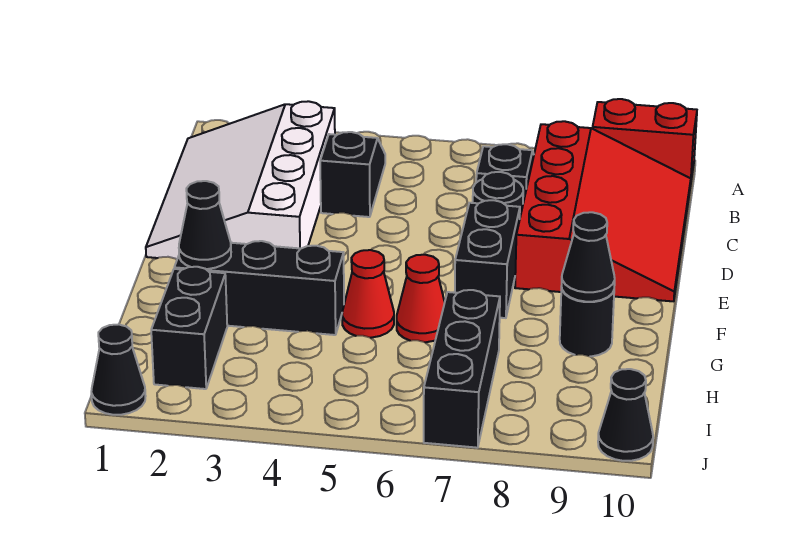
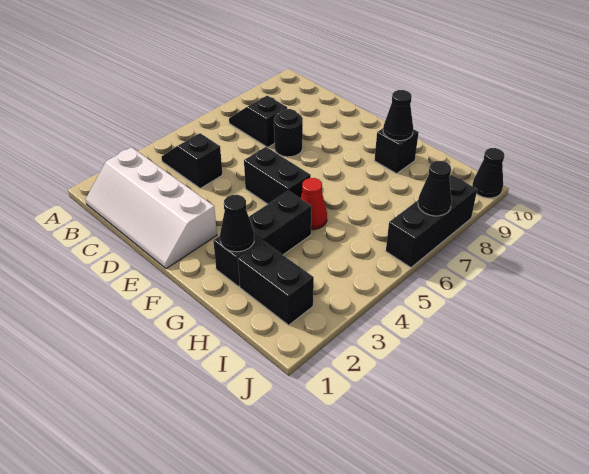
red 1x2 brick [592,99,697,186] -> none
white 3x4 slope [146,101,335,259] -> white 2x4 slope [86,147,217,269]
red 3x4 slope [515,121,691,301] -> none
black 1x2 brick [455,200,520,318] -> black 1x2 brick moved to [244,147,311,204]
red 1x1 cone [397,255,445,342] -> none
black 1x1 round brick [560,286,614,356] -> black 1x1 brick [374,129,419,174]
black 1x3 brick [424,290,500,448] -> black 1x3 brick turned to [386,175,477,268]
black 1x1 cone [91,324,146,415] -> black 1x1 cone moved to [418,161,452,216]

